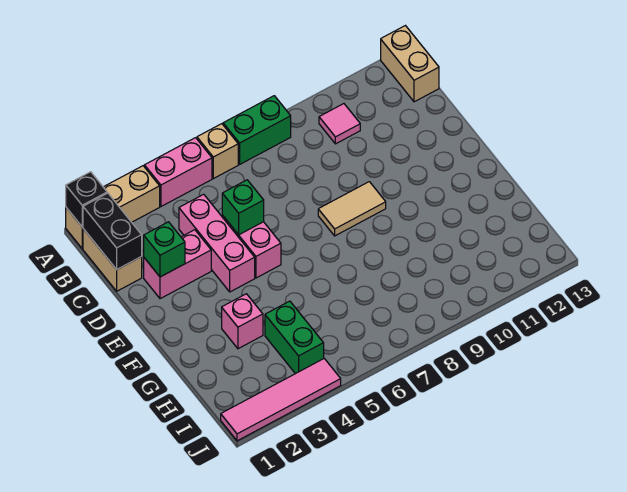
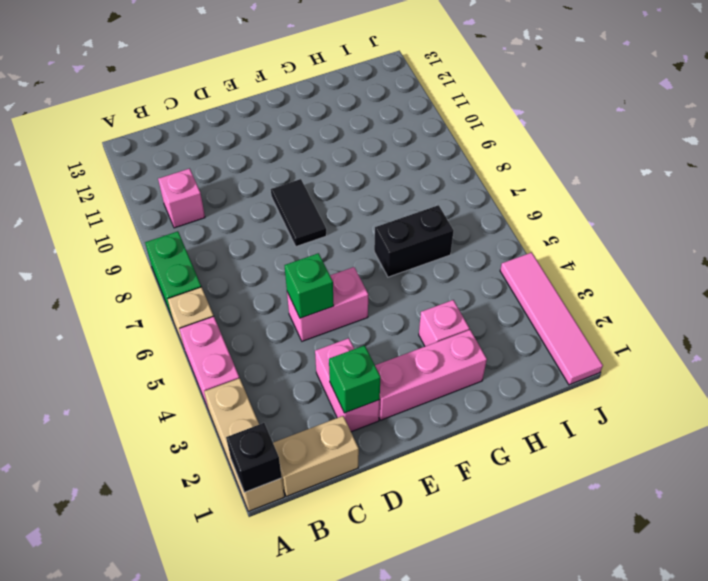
tan 1x2 brick [381,26,439,102] -> none
black 1x2 brick [83,193,142,270] -> black 1x2 brick moved to [374,205,454,277]
pink 1x1 tile [319,104,360,144] -> pink 1x1 brick [158,169,205,228]
pink 1x3 brick [179,194,255,292] -> pink 1x3 brick moved to [375,330,487,420]
tan 1x2 tile [318,182,386,236] -> black 1x2 tile [271,179,326,246]
green 1x2 brick [265,301,324,374] -> none

